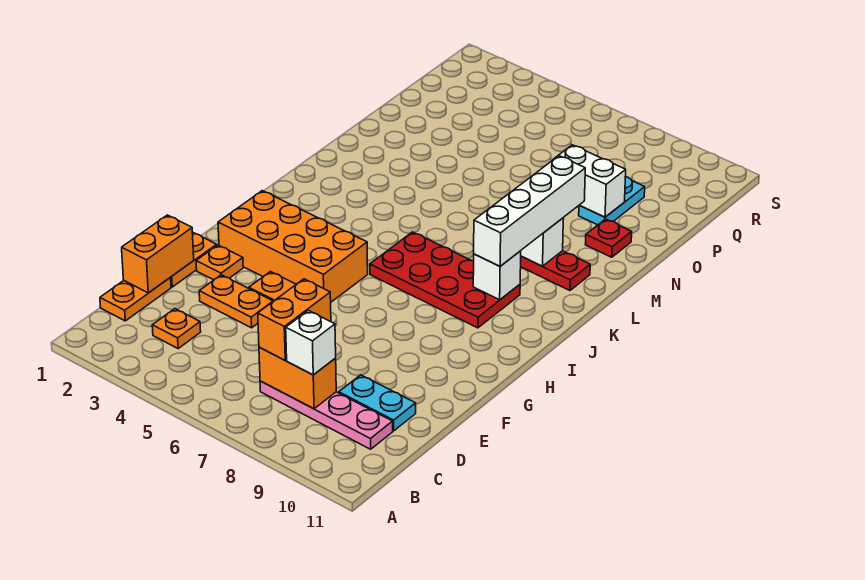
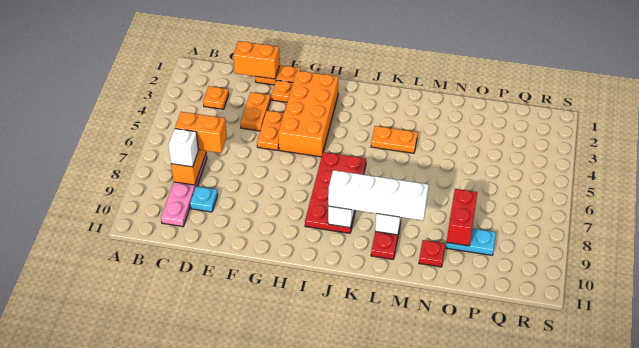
orange 1x2 plate [100,278,171,321] -> orange 1x2 plate moved to [371,126,418,153]
cyan 1x2 plate [339,375,416,431] -> cyan 1x1 plate [190,186,218,212]
white 1x2 brick [553,145,626,217] -> red 1x2 brick [447,189,477,246]

